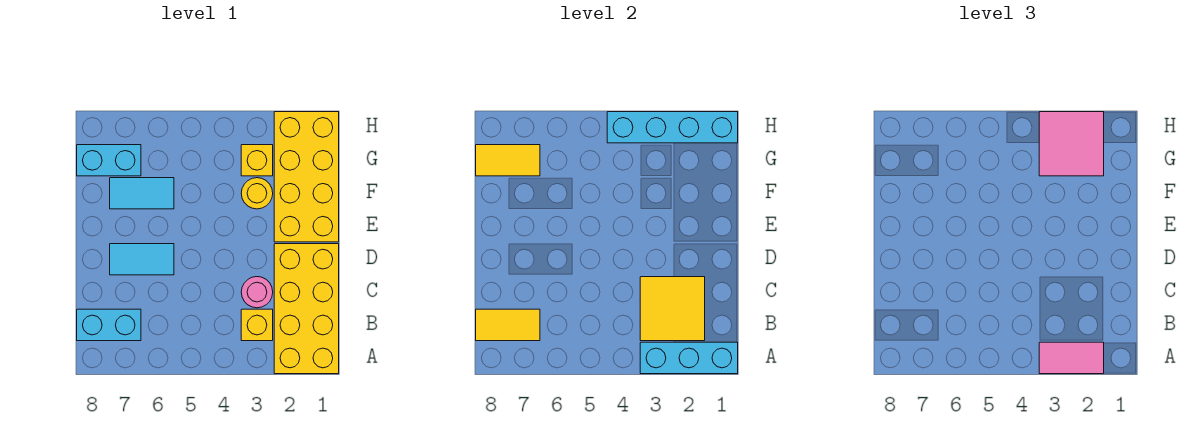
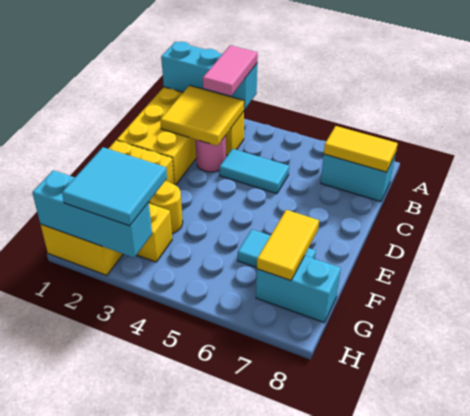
pink 1x2 tile [1039,342,1104,374] -> pink 1x2 tile turned to [203,45,258,96]
cyan 1x2 tile [110,244,174,275] -> cyan 1x2 tile moved to [219,149,289,194]
pink 2x2 tile [1039,112,1104,176] -> cyan 2x2 tile [62,147,167,226]
yellow 1x2 tile [476,145,540,176] -> yellow 1x2 tile turned to [257,210,319,281]
cyan 1x4 brick [607,112,738,143] -> cyan 1x3 brick [32,170,152,258]

